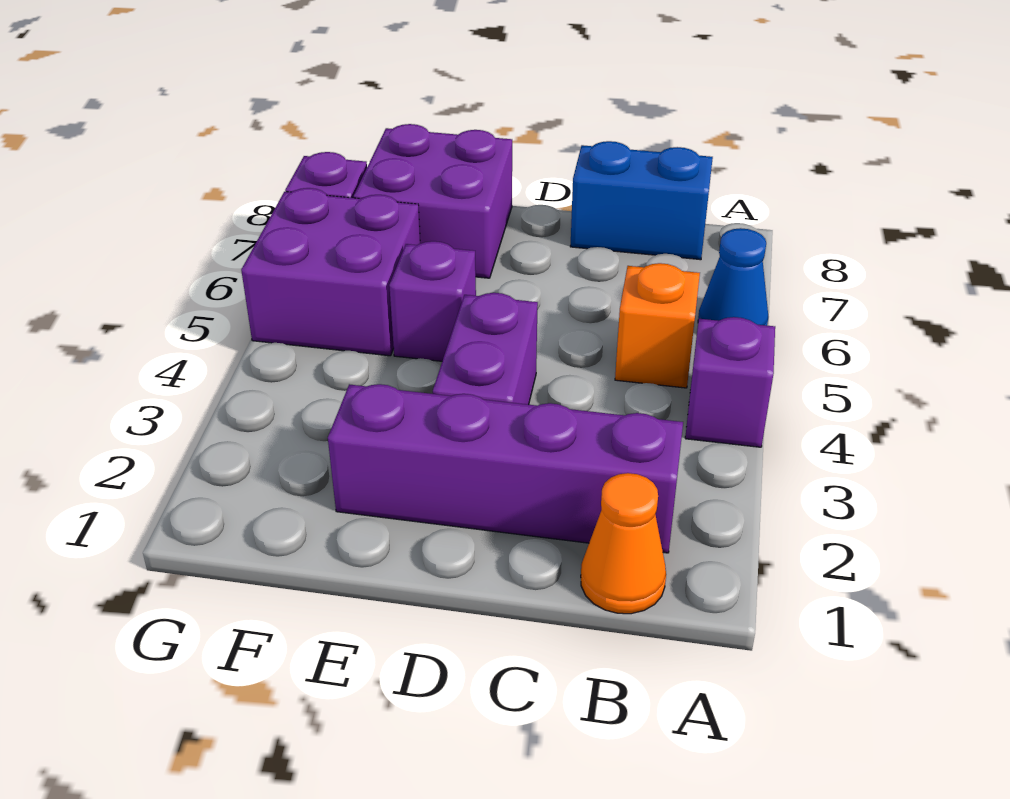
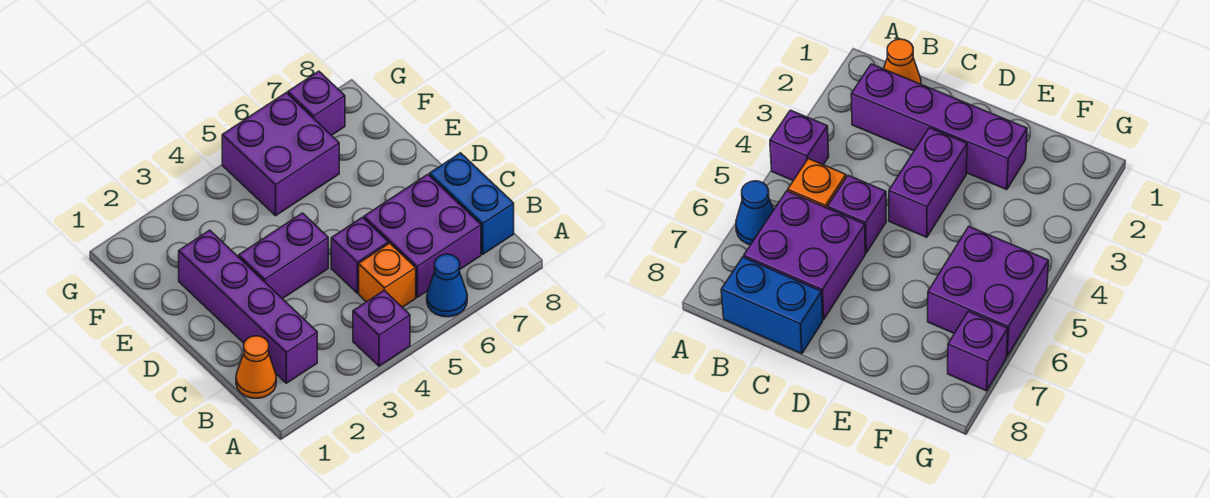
purple 1x1 brick [389,241,476,361] -> purple 1x1 brick moved to [331,217,388,293]
purple 2x2 brick [353,124,512,278] -> purple 2x2 brick moved to [364,175,481,297]

